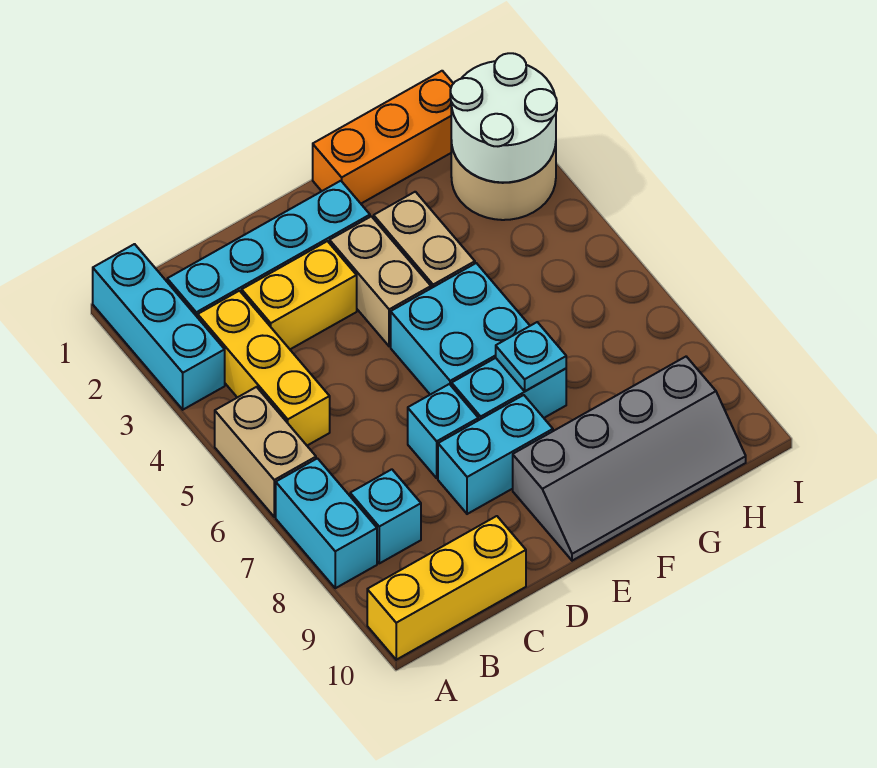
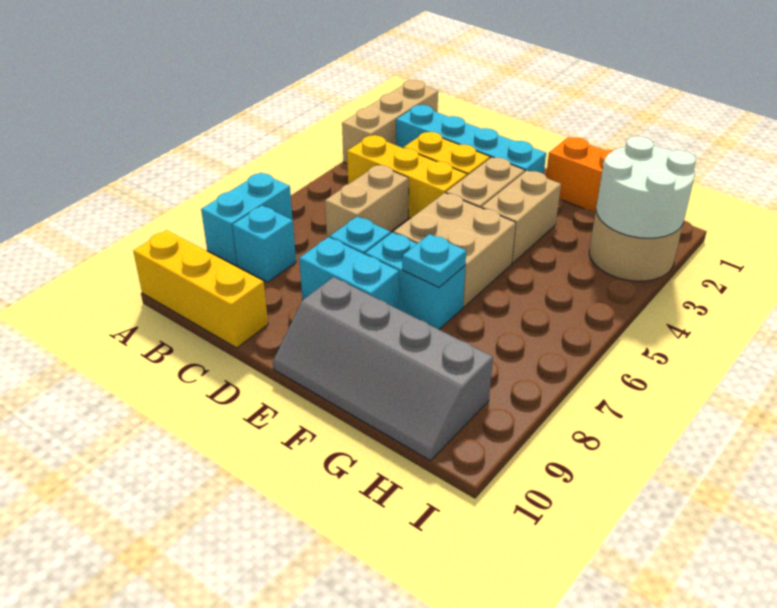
cyan 1x3 brick [93,244,225,410] -> tan 1x3 brick [342,80,438,163]
tan 1x2 brick [215,387,316,517] -> tan 1x2 brick moved to [325,165,409,238]
yellow 1x3 brick [198,291,330,446] -> yellow 1x3 brick turned to [347,135,467,218]
cyan 2x2 brick [391,263,530,395] -> tan 2x2 brick [394,193,516,307]

